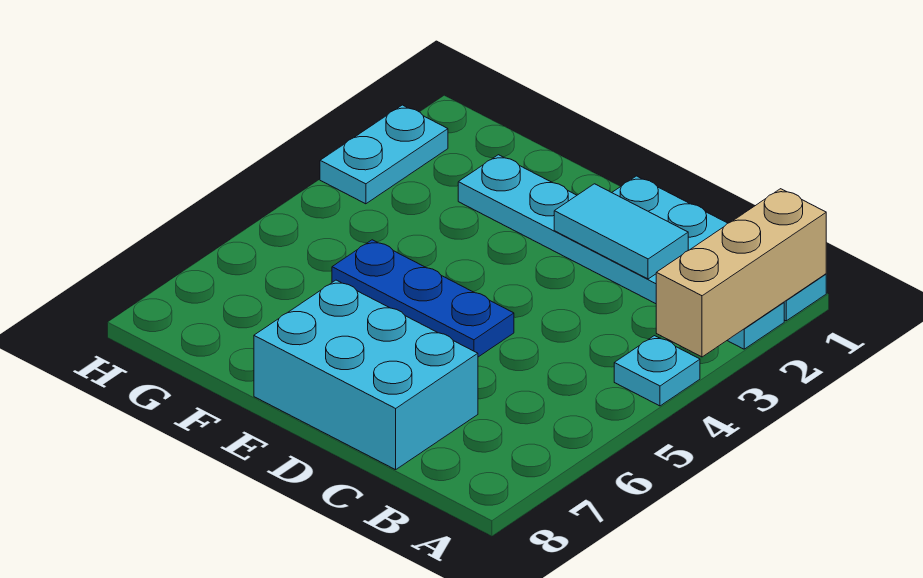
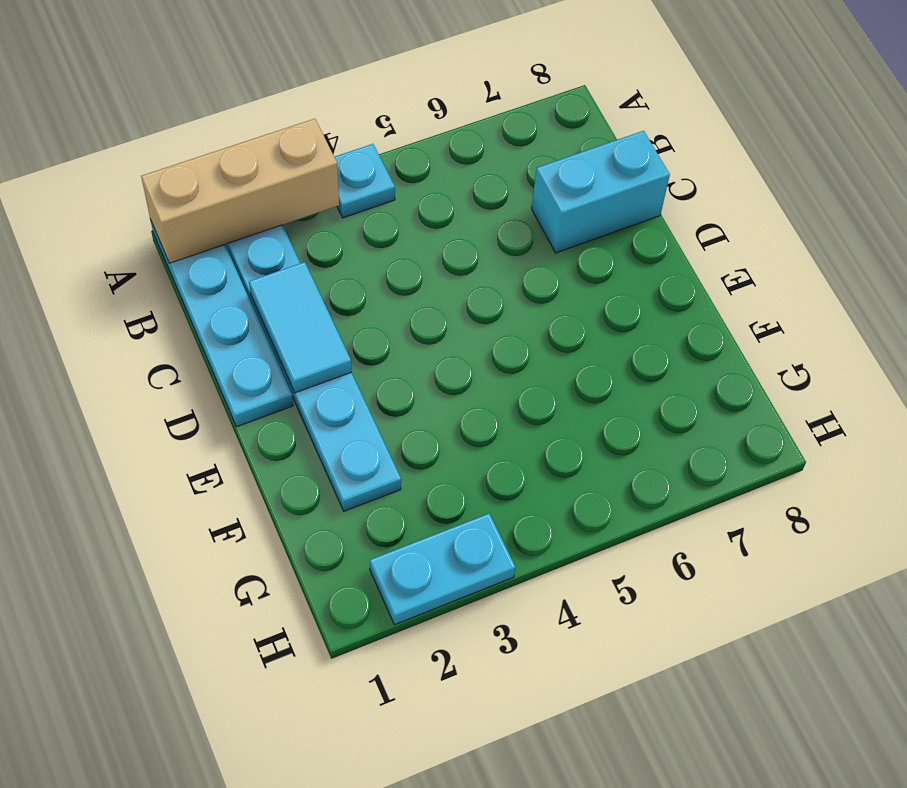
cyan 2x3 brick [254,280,478,470] -> cyan 1x2 brick [532,131,670,253]
blue 1x3 plate [332,240,514,357] -> none

